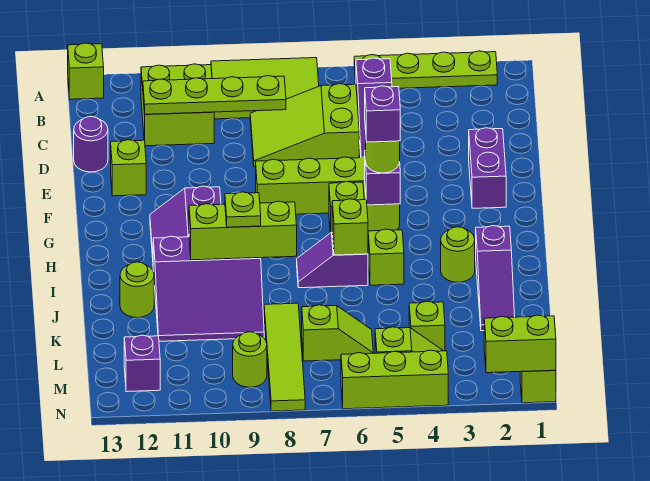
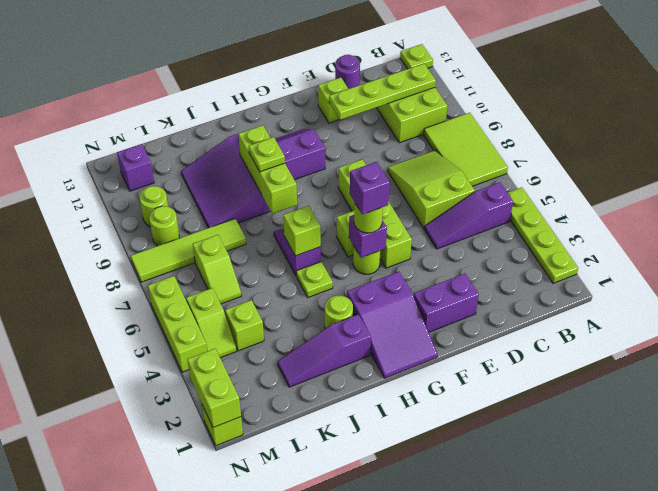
lime 1x1 brick [68,43,104,99] -> lime 1x1 plate [400,44,433,69]
lime 1x4 plate [143,76,286,114] -> lime 1x4 plate turned to [329,64,436,120]
none -> purple 2x3 slope [347,272,437,378]
lime 1x1 brick [368,229,404,285] -> lime 1x1 plate [296,262,333,297]
lime 1x1 round brick [120,262,154,318] -> lime 1x1 round brick moved to [139,186,168,227]

